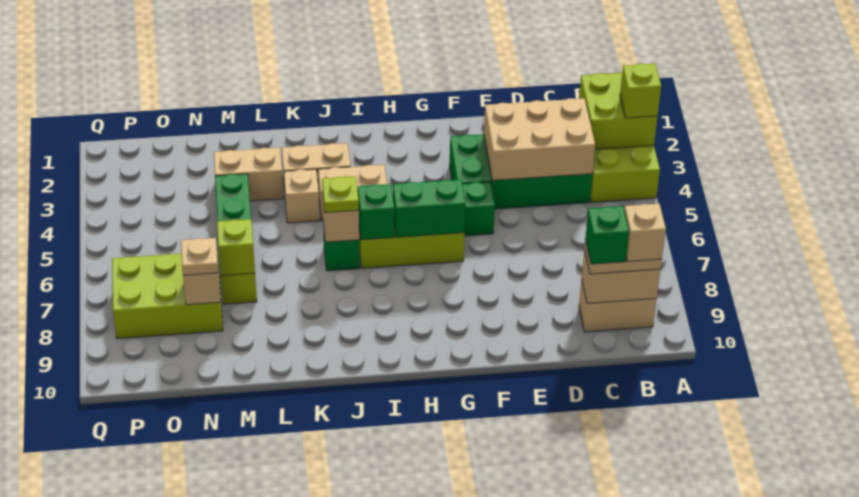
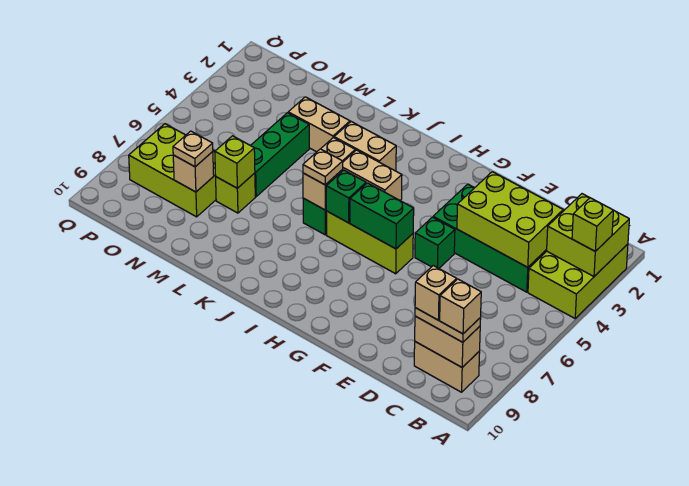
tan 2x3 brick [484,98,595,180] -> lime 2x3 brick [457,172,563,267]
green 1x1 brick [585,206,629,264] -> tan 1x1 brick [415,266,457,320]
lime 1x1 plate [322,176,359,213] -> tan 1x1 plate [303,149,343,185]

